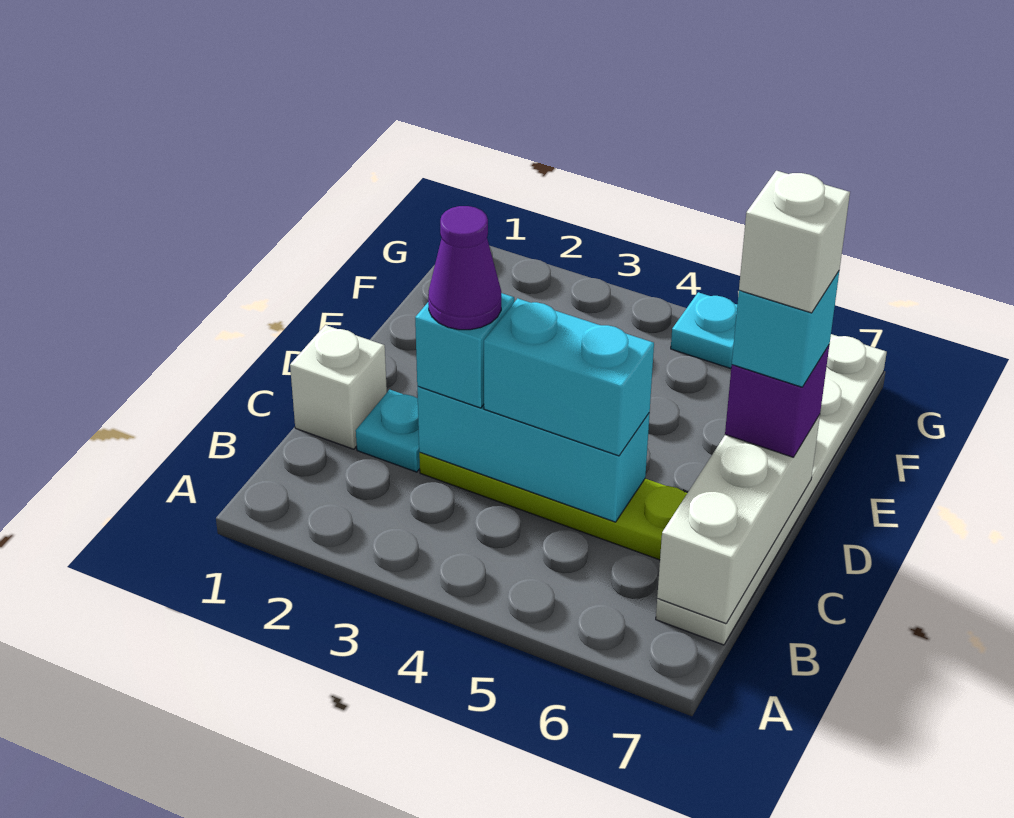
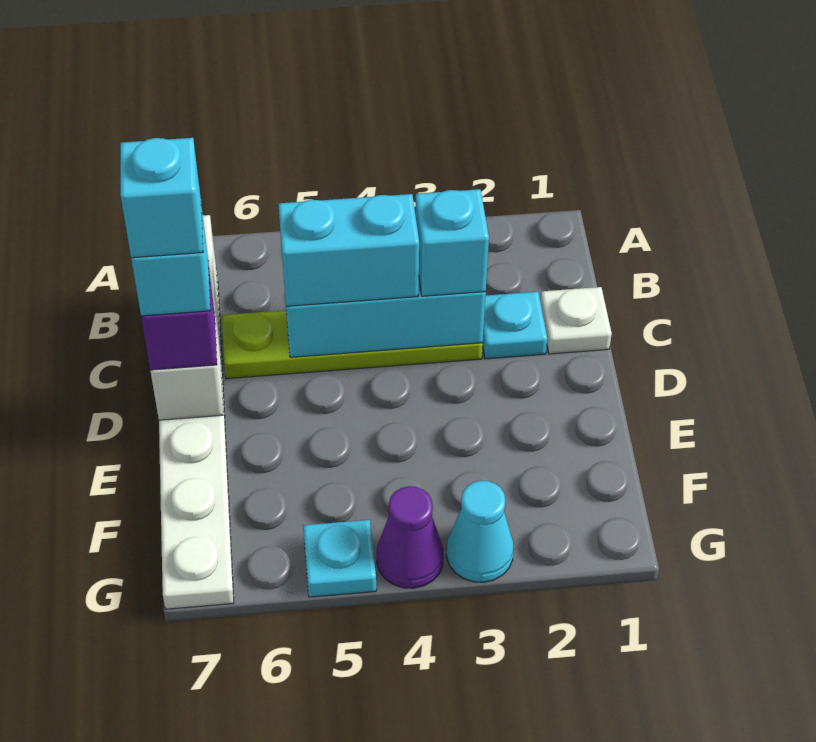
white 1x1 brick [290,325,387,449] -> white 1x1 plate [540,287,612,354]
purple 1x1 cone [428,206,501,330] -> purple 1x1 cone moved to [377,486,444,588]
white 1x1 brick [739,171,850,313] -> cyan 1x1 brick [120,138,203,258]
none -> cyan 1x1 cone [447,481,514,582]

